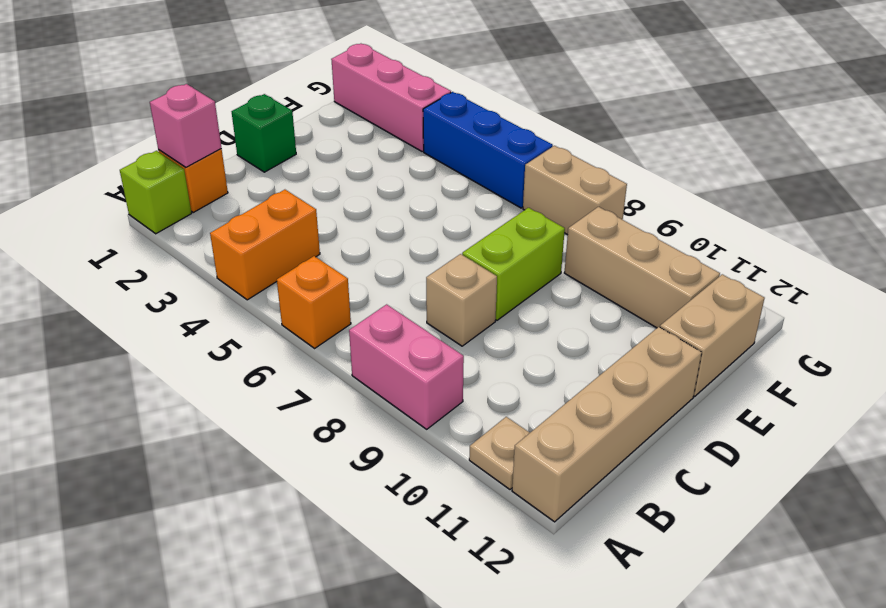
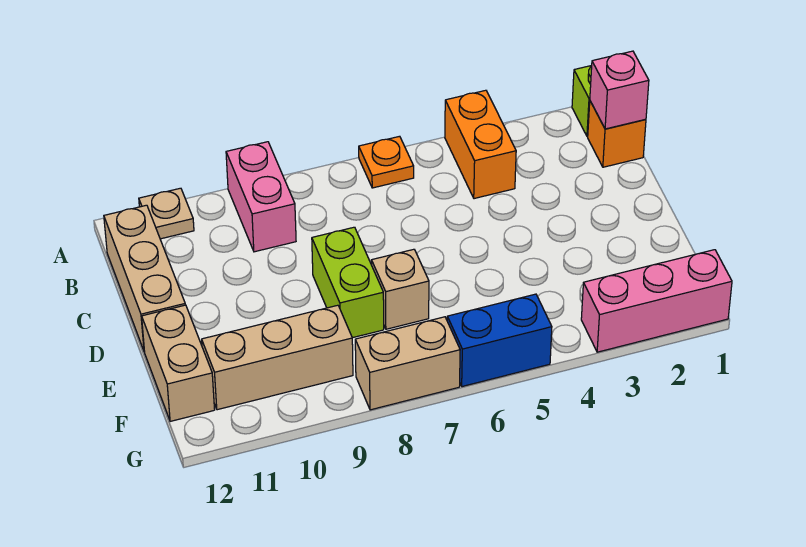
orange 1x1 brick [277,256,351,348] -> orange 1x1 plate [359,136,414,188]
pink 1x2 brick [349,304,464,429] -> pink 1x2 brick turned to [226,142,296,252]
tan 1x4 brick [512,327,702,522] -> tan 1x3 brick [104,205,185,352]
tan 1x1 brick [426,254,497,346] -> tan 1x1 brick moved to [372,249,429,329]
green 1x1 brick [232,94,296,172] -> none
blue 1x3 brick [423,92,553,208] -> blue 1x2 brick [447,294,552,387]

